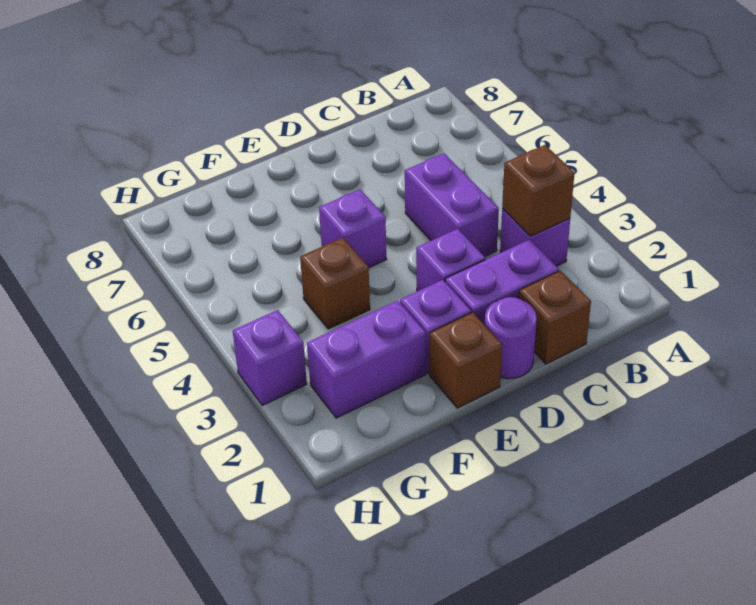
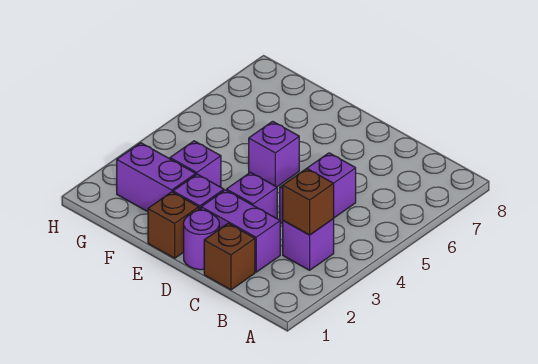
brown 1x1 brick [300,238,370,329] -> none
purple 1x1 brick [233,310,307,405] -> purple 1x1 brick moved to [170,141,221,187]

